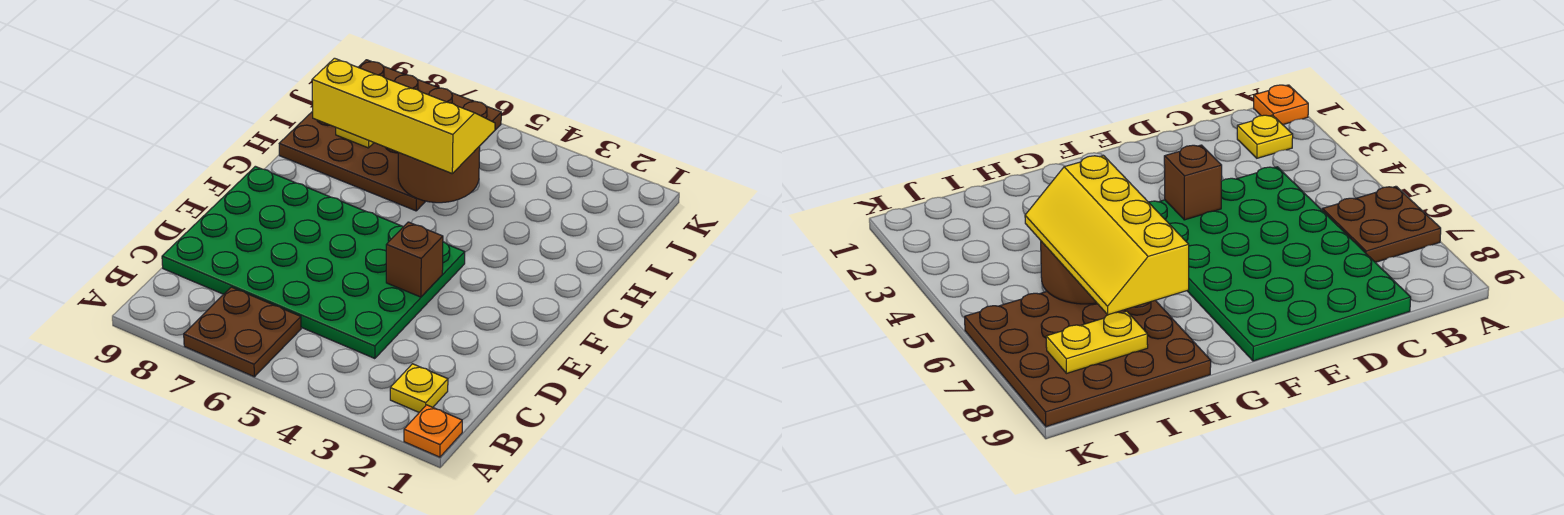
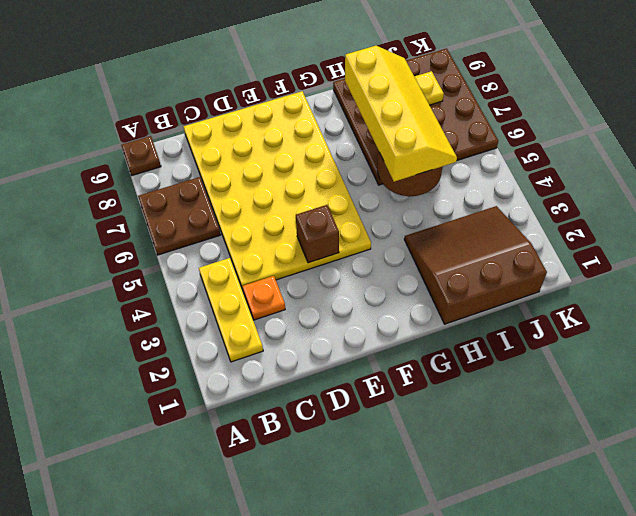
orange 1x1 plate [404,405,462,457] -> orange 1x1 plate moved to [242,276,285,320]
none -> brown 1x1 plate [121,136,161,176]
yellow 1x1 plate [390,364,448,412] -> yellow 1x3 plate [199,258,263,362]
green 4x6 plate [162,166,465,359] -> yellow 4x6 plate [184,91,371,289]
none -> brown 3x3 slope [404,206,547,324]

